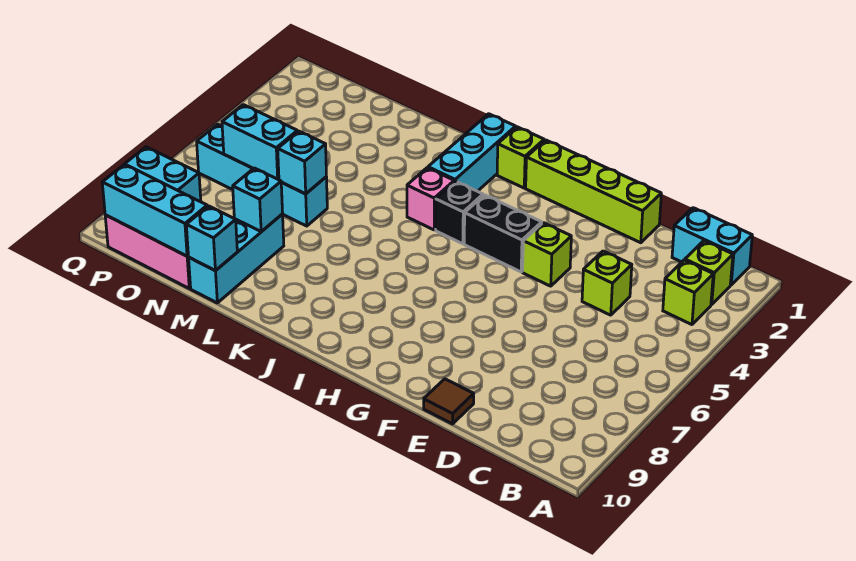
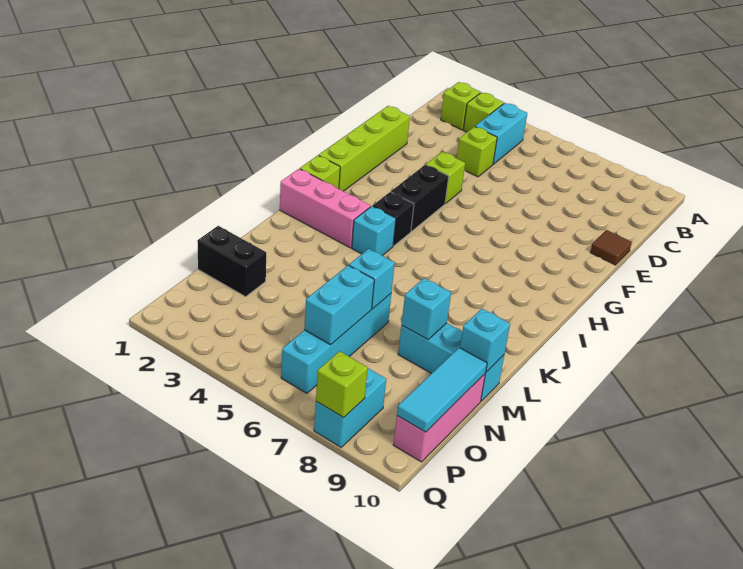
cyan 1x2 brick [672,208,752,285] -> cyan 1x2 brick moved to [475,103,527,164]
cyan 1x3 brick [428,114,516,191] -> pink 1x3 brick [280,169,371,248]
pink 1x1 brick [407,168,454,230] -> cyan 1x1 brick [352,206,396,256]
none -> black 1x2 brick [197,226,266,297]
cyan 1x3 brick [102,164,207,256] -> cyan 1x3 tile [397,348,487,432]
none -> lime 1x1 brick [316,351,368,418]

